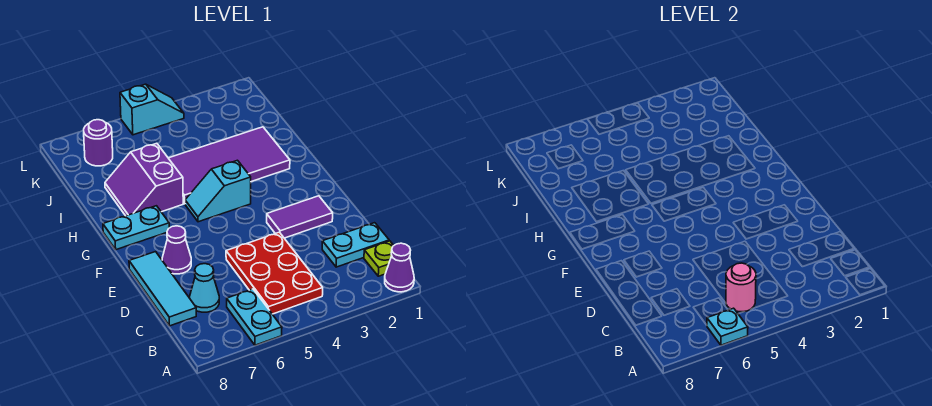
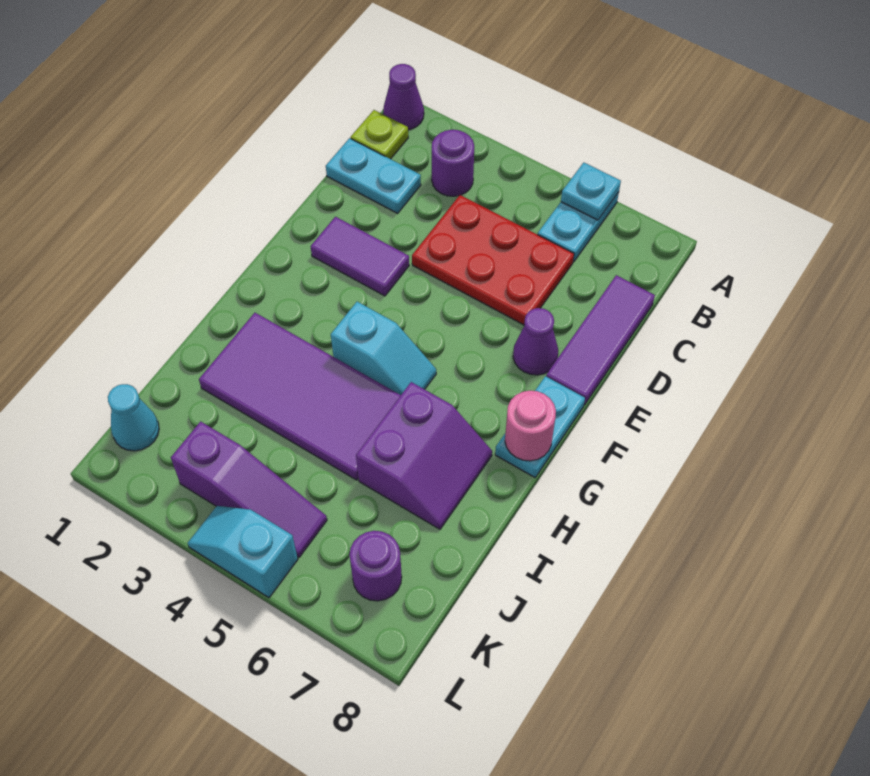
none -> purple 1x1 round brick [432,130,474,196]
red 2x3 plate [226,232,323,314] -> red 2x3 plate turned to [412,195,574,325]
pink 1x1 round brick [726,263,756,312] -> pink 1x1 round brick moved to [505,390,556,461]
cyan 1x1 cone [190,264,219,312] -> cyan 1x1 cone moved to [108,384,159,451]
cyan 1x3 tile [129,252,196,326] -> purple 1x3 tile [546,275,655,405]
cyan 1x2 plate [103,206,169,250] -> cyan 1x2 plate turned to [495,376,585,477]
none -> purple 1x3 slope [171,421,327,557]

